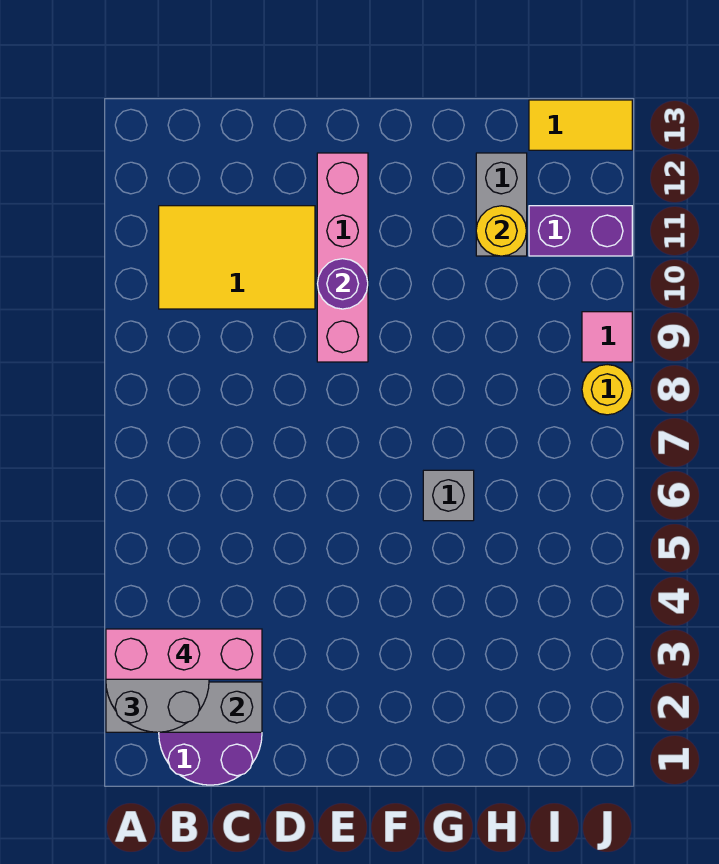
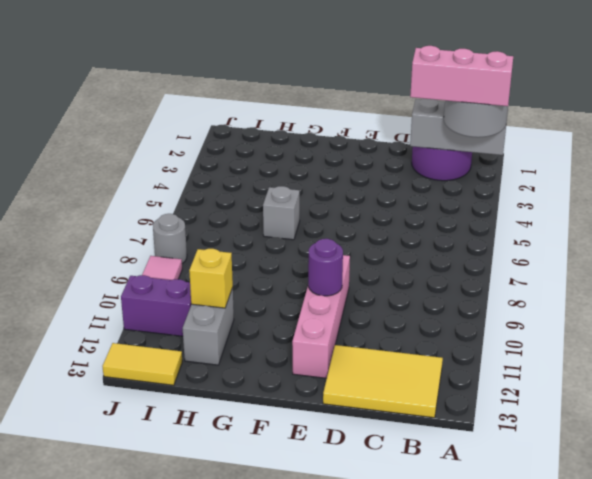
yellow 2x3 tile [159,206,315,309] -> yellow 2x3 tile moved to [323,345,443,418]
yellow 1x1 round brick [476,206,527,256] -> yellow 1x1 brick [189,249,233,308]
yellow 1x1 round brick [582,365,632,415] -> grey 1x1 round brick [153,214,187,263]

